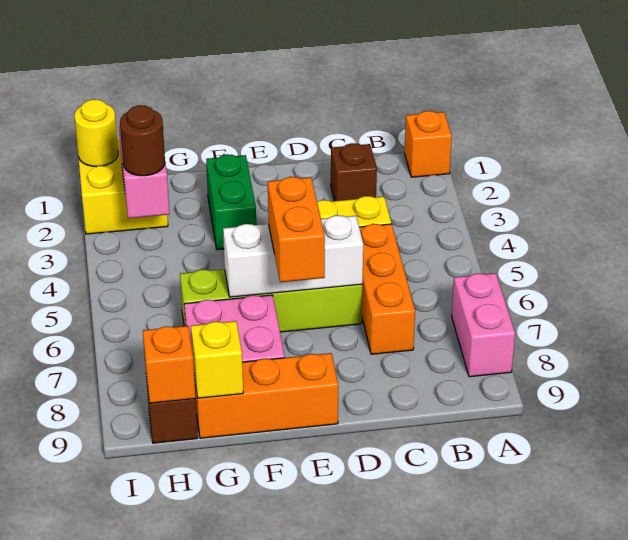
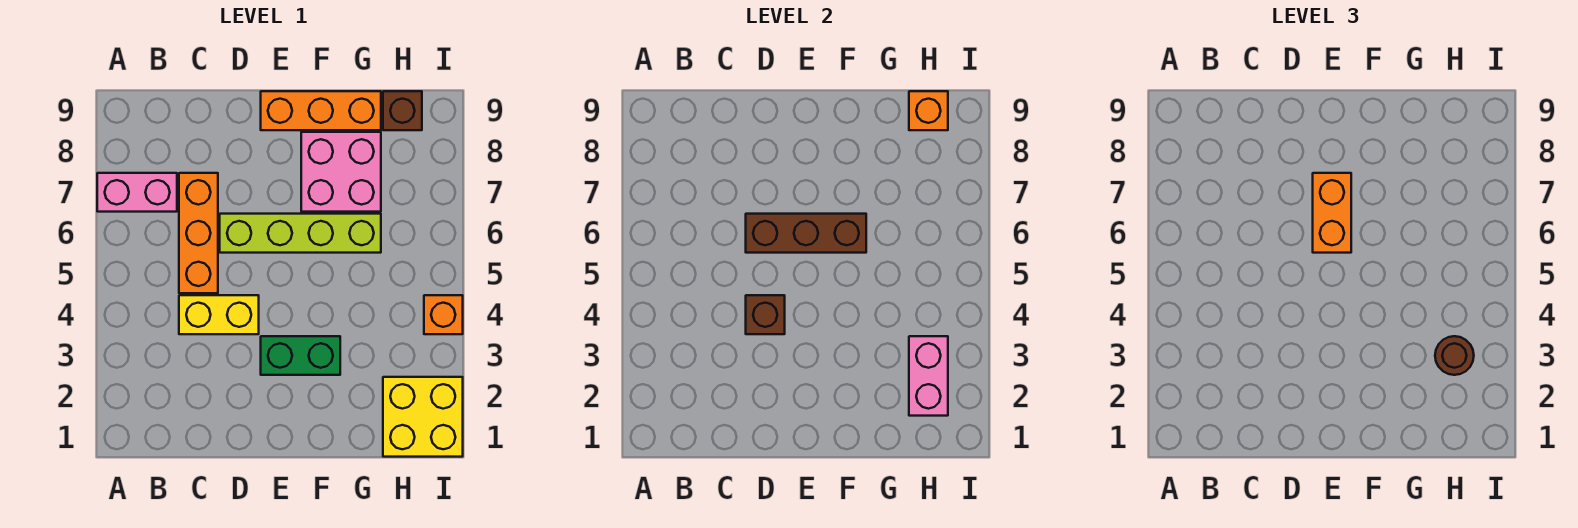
orange 1x1 brick [404,111,452,177] -> orange 1x1 brick moved to [424,295,463,334]
pink 1x2 brick [452,273,515,377] -> pink 1x2 brick turned to [97,173,177,212]
brown 1x1 brick [331,143,377,201] -> brown 1x1 brick moved to [746,295,785,334]
white 1x3 brick [223,215,363,297] -> brown 1x3 brick [746,214,866,253]
green 1x2 brick [206,154,256,250] -> green 1x2 brick turned to [261,336,340,375]
yellow 1x1 brick [191,321,243,398] -> none
yellow 1x1 round brick [74,99,118,167] -> none

